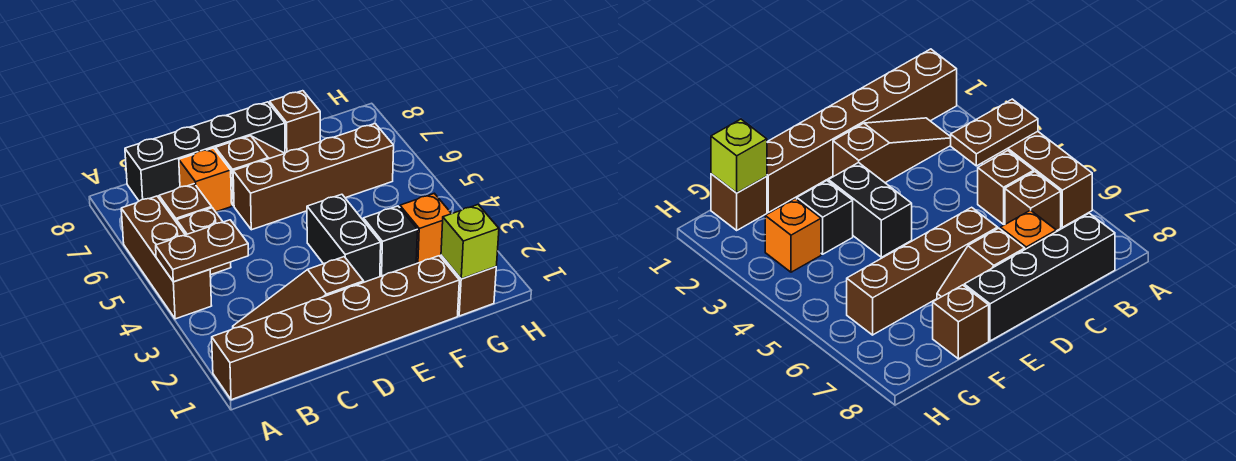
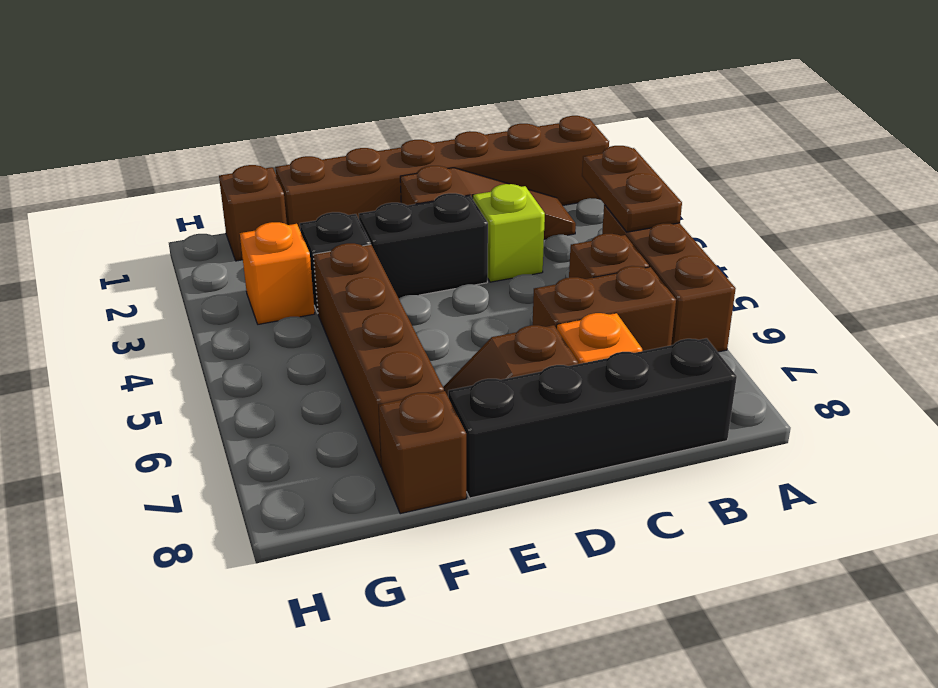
brown 1x2 plate [156,220,248,282] -> brown 1x2 plate turned to [582,146,682,232]
brown 1x1 brick [159,184,212,223] -> brown 1x2 brick [533,266,676,351]
brown 1x4 brick [233,124,394,230] -> brown 1x4 brick turned to [314,243,444,467]
black 1x2 brick [307,194,381,282] -> black 1x2 brick turned to [359,193,488,298]
lime 1x1 brick [441,205,499,279] -> lime 1x1 brick moved to [473,184,545,282]

